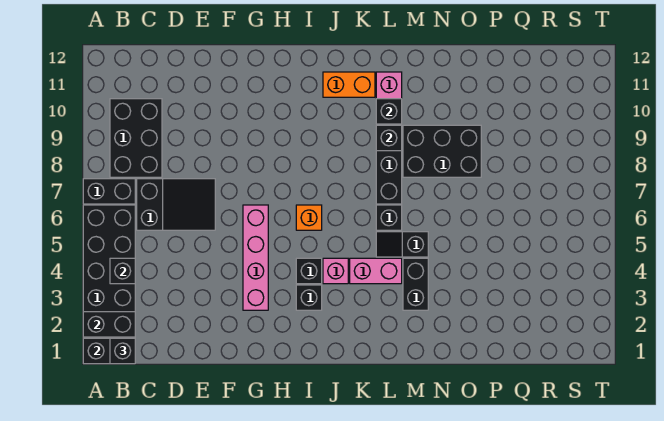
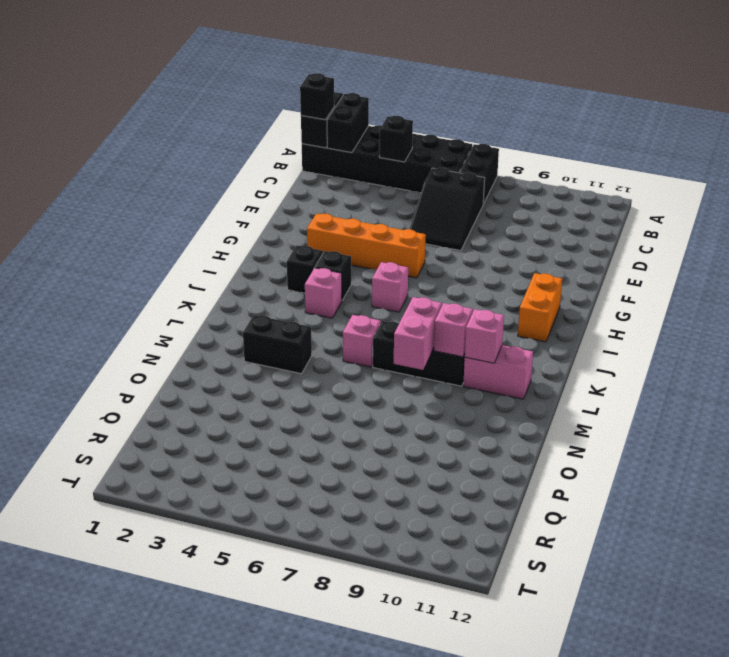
black 2x3 brick [110,99,162,177] -> none
pink 1x4 brick [243,205,268,310] -> orange 1x4 brick [307,213,426,278]
orange 1x1 brick [296,205,322,230] -> pink 1x1 brick [372,262,408,312]
orange 1x2 brick [323,72,375,97] -> orange 1x2 brick moved to [518,273,562,342]
pink 1x2 brick [350,258,402,284] -> pink 1x2 brick moved to [394,297,442,370]
black 1x2 slope [376,232,428,257] -> none
black 1x1 brick [376,205,402,230] -> pink 1x1 brick [343,315,381,367]
black 1x1 brick [376,125,402,151] -> pink 1x1 brick [434,303,473,357]
black 1x1 brick [376,99,402,124] -> pink 1x1 brick [465,309,504,363]
black 2x3 brick [403,125,481,177] -> none

